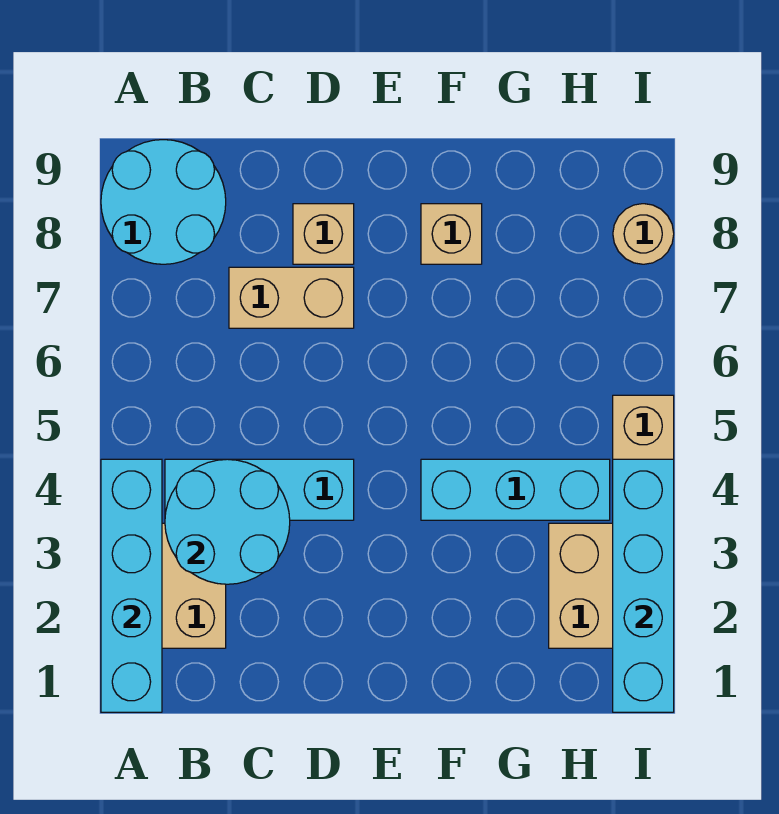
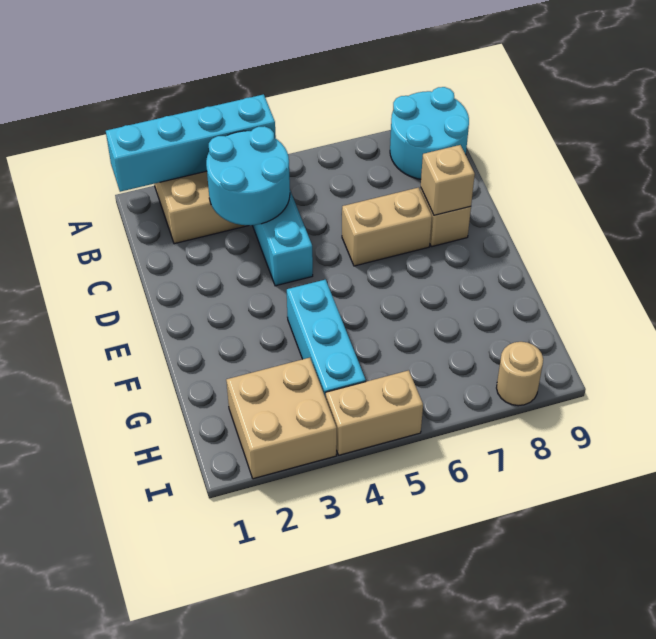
tan 1x2 brick [229,267,354,328] -> tan 1x2 brick turned to [342,188,432,266]
tan 1x1 brick [421,204,482,264] -> tan 1x1 brick moved to [421,145,475,215]
cyan 1x4 brick [613,459,674,712] -> none

